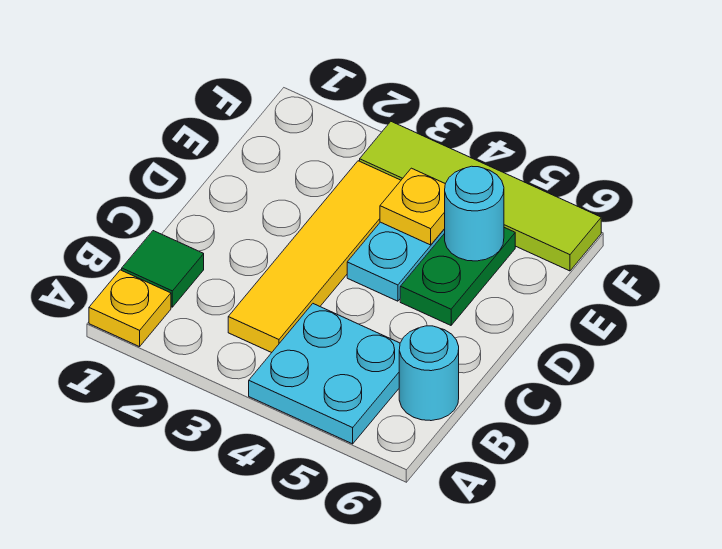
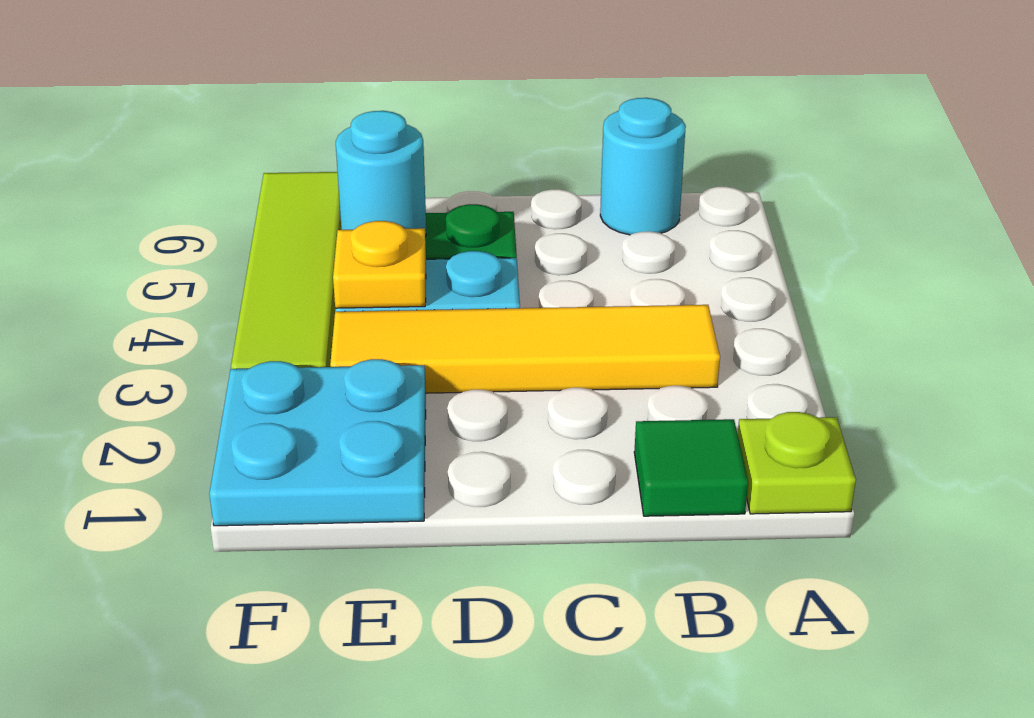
yellow 1x1 plate [89,270,171,347] -> lime 1x1 plate [738,412,856,514]
cyan 2x2 plate [249,304,400,444] -> cyan 2x2 plate moved to [209,359,426,526]

